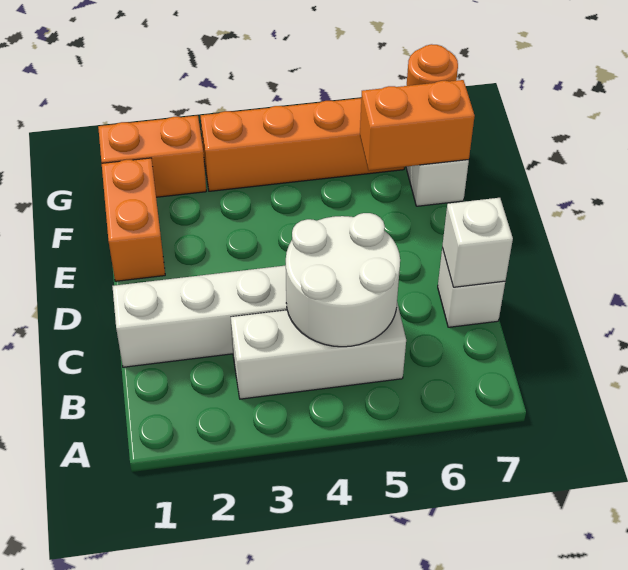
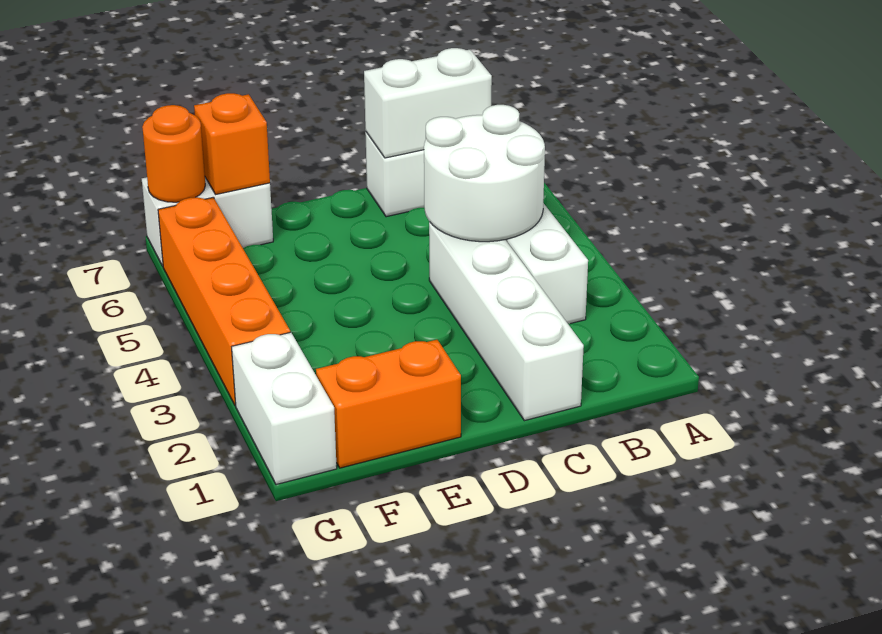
white 1x1 brick [442,198,513,287] -> white 1x2 brick [364,48,492,158]
orange 1x2 brick [360,80,475,171] -> orange 1x1 brick [194,93,270,195]
orange 1x2 brick [98,116,206,197] -> white 1x2 brick [232,332,337,485]

